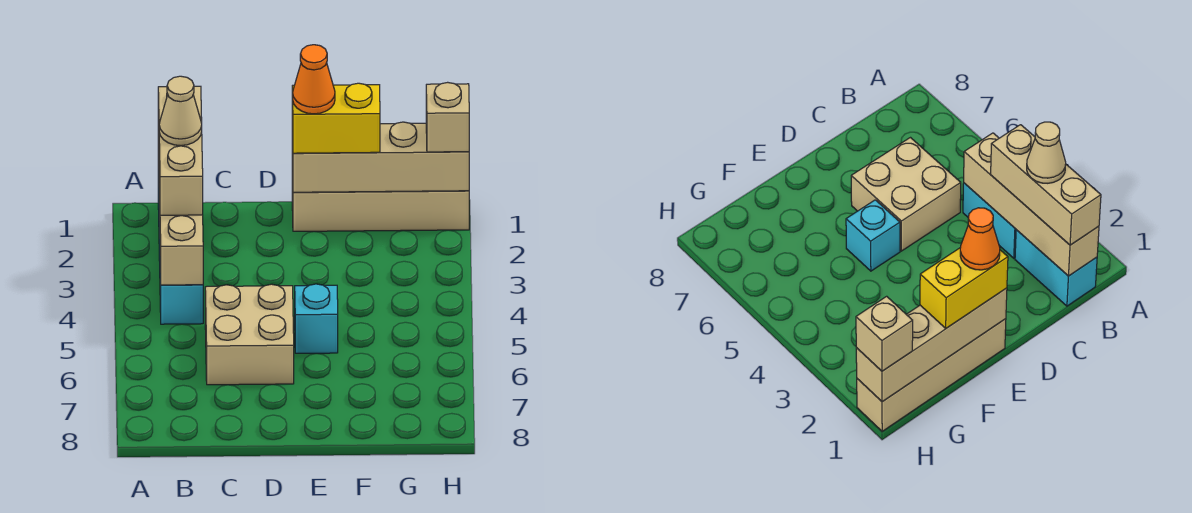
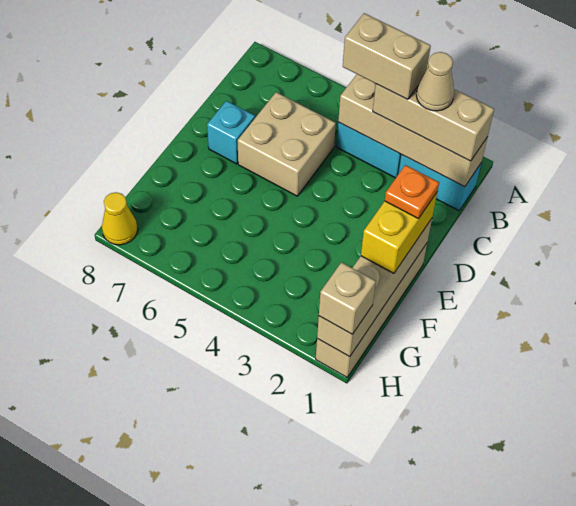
none -> tan 1x2 brick [343,13,431,100]
orange 1x1 cone [292,45,335,114] -> orange 1x1 plate [385,165,439,219]
cyan 1x1 brick [295,284,338,353] -> cyan 1x1 brick moved to [207,101,255,164]
none -> yellow 1x1 cone [102,192,138,245]

